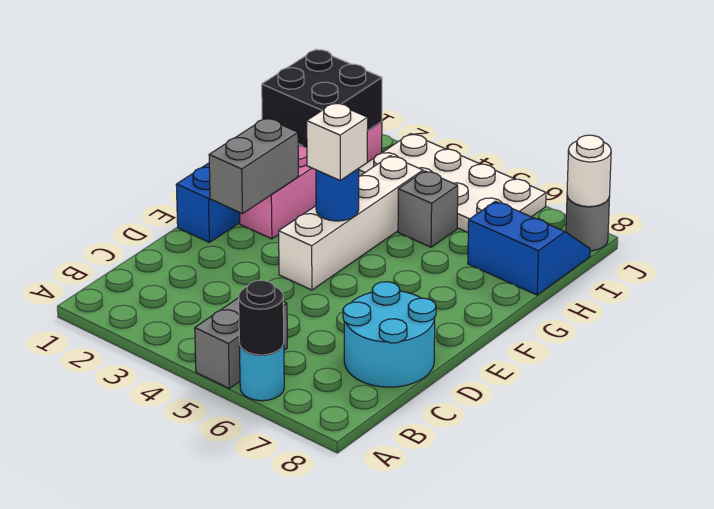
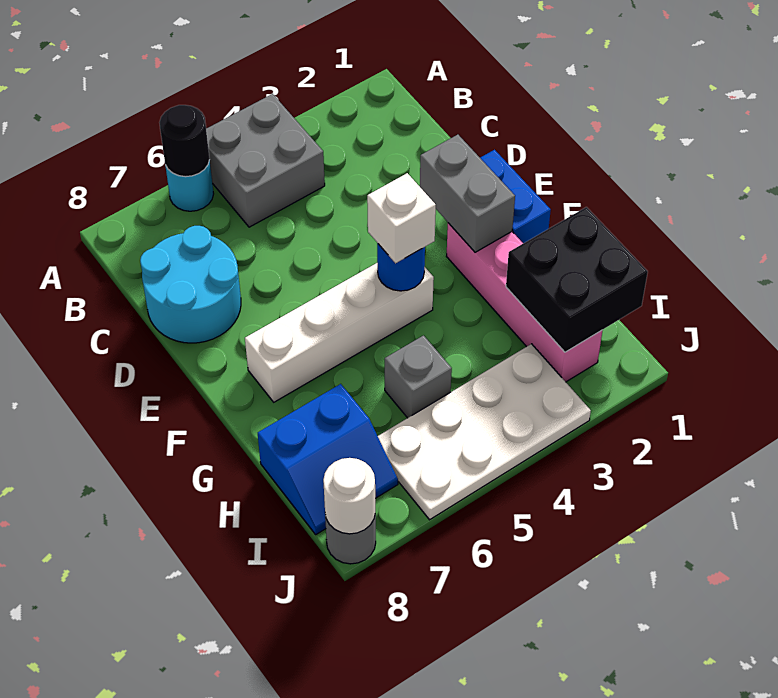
grey 1x2 brick [195,298,287,388] -> grey 2x2 brick [206,94,325,227]
white 1x4 brick [279,156,423,290] -> white 1x4 brick turned to [245,263,434,402]

